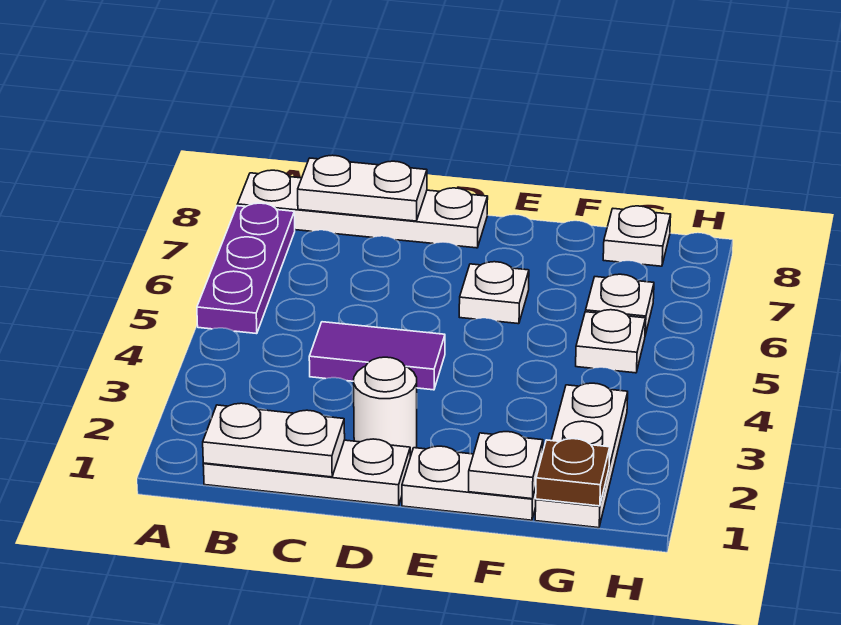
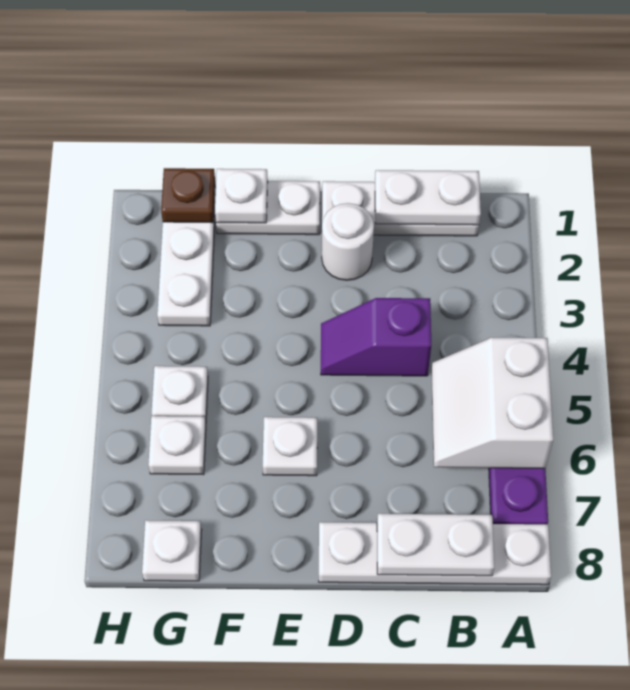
none -> white 2x2 slope [432,338,553,468]
purple 1x2 tile [309,322,445,390] -> purple 1x2 slope [321,298,431,376]

